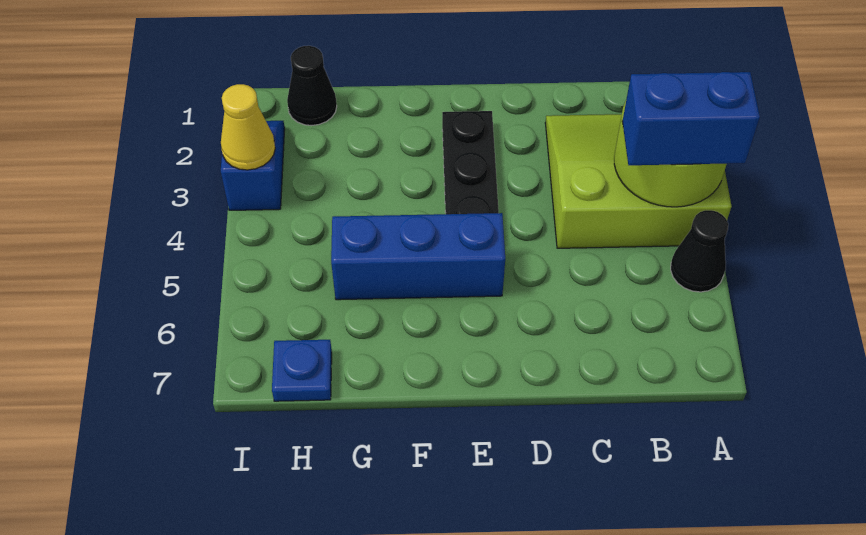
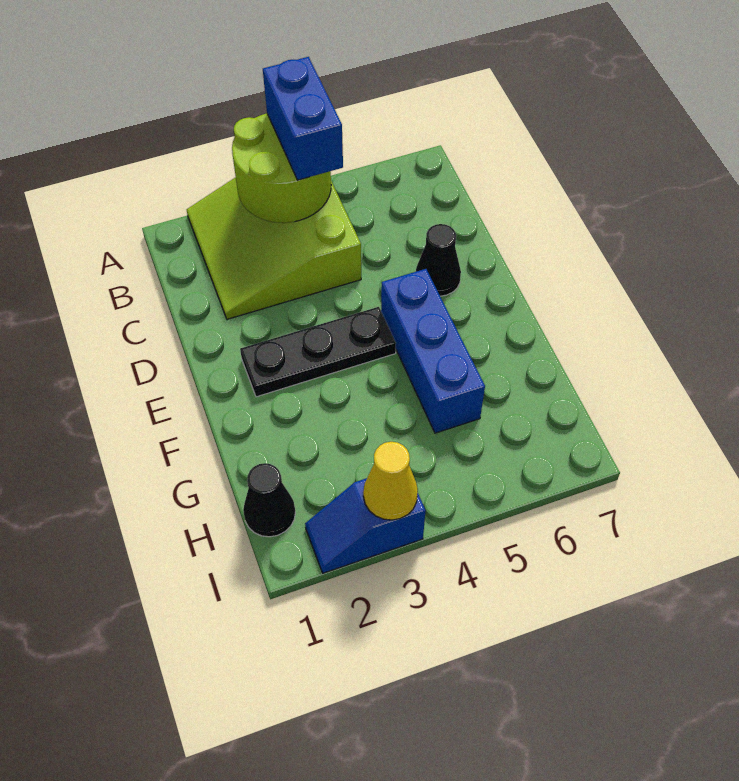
black 1x1 cone [671,210,728,292] -> black 1x1 cone moved to [416,224,461,296]
blue 1x1 plate [272,340,332,401] -> none

